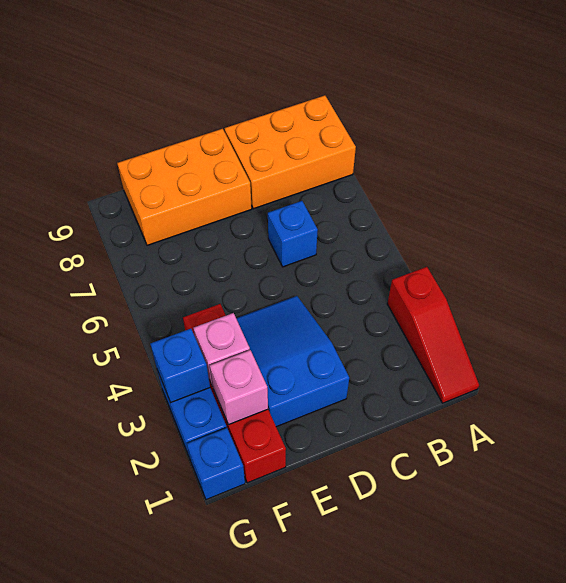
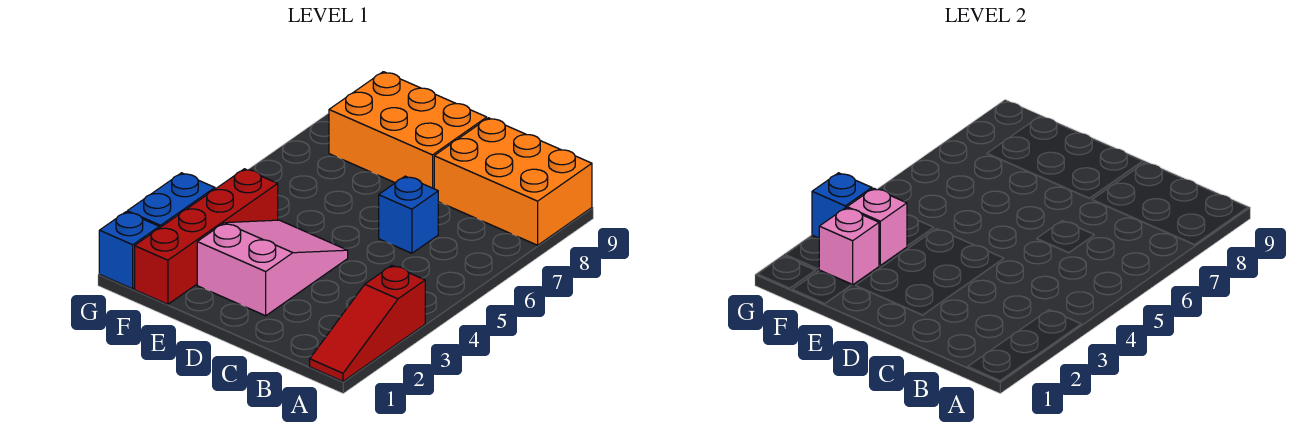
blue 2x3 slope [236,296,349,427] -> pink 2x3 slope [197,220,348,316]

